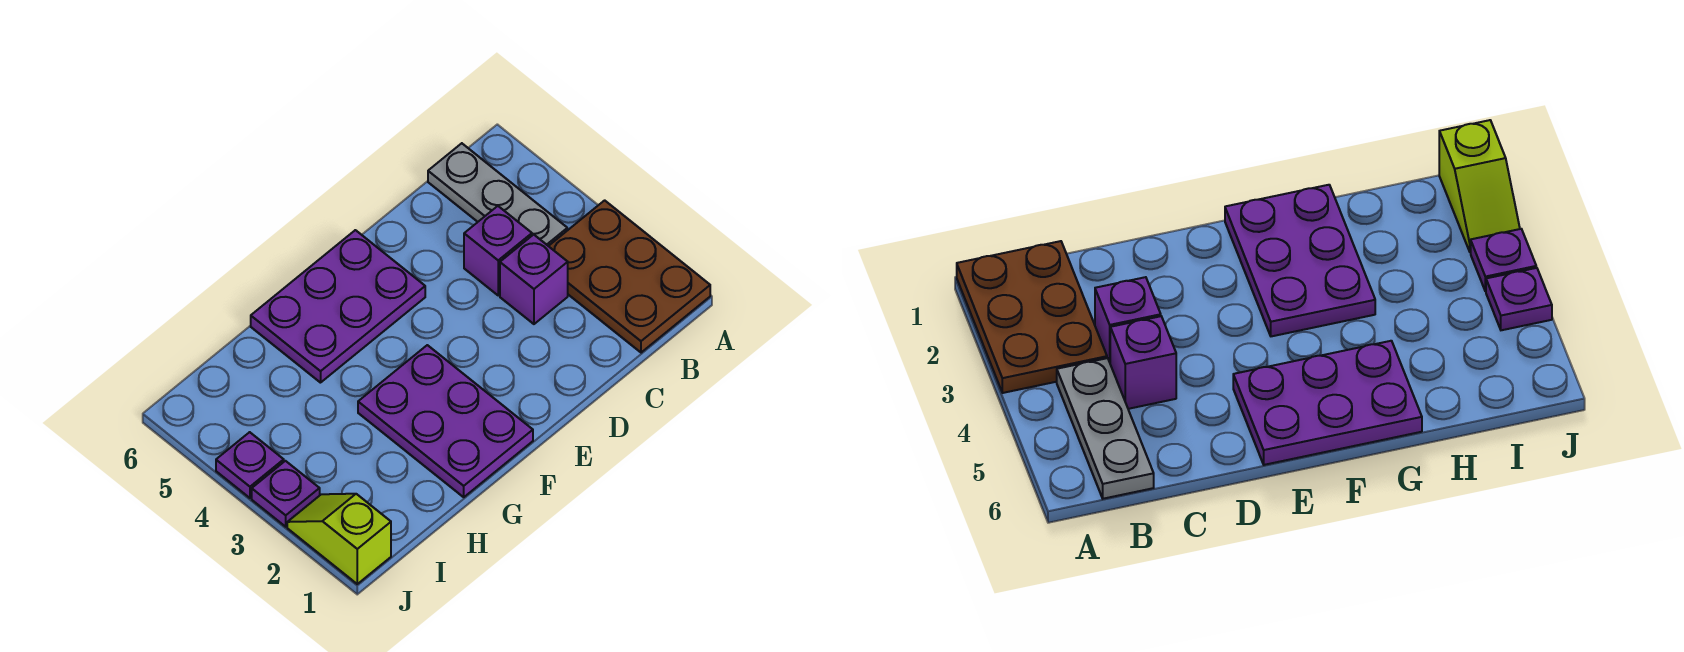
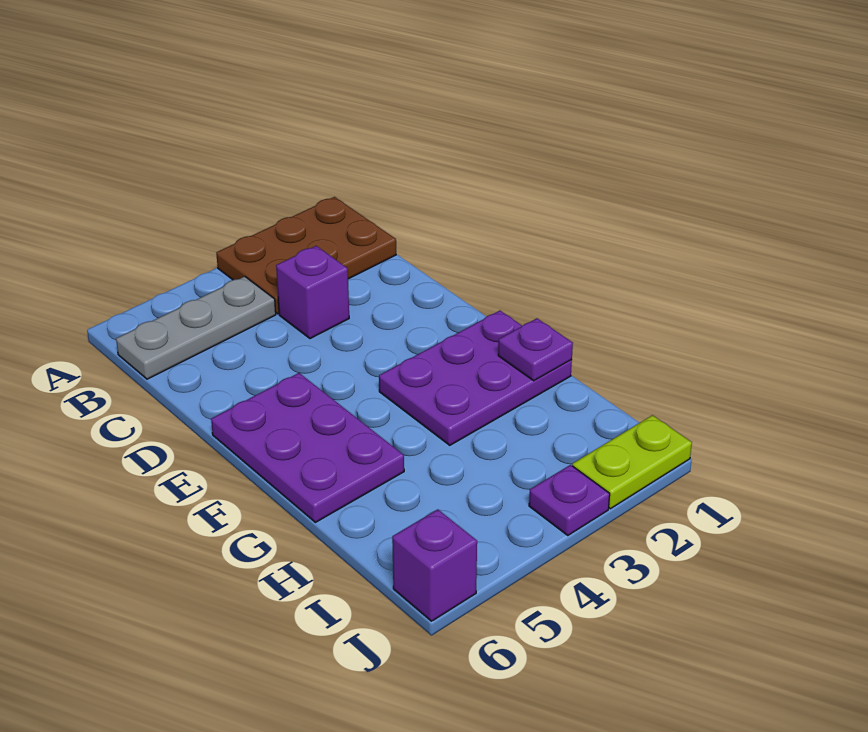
purple 1x1 brick [464,206,532,295] -> purple 1x1 brick moved to [392,509,477,621]
lime 1x2 slope [287,494,391,584] -> lime 1x2 plate [572,415,692,509]
purple 1x1 plate [216,432,284,498] -> purple 1x1 plate moved to [498,318,573,381]

